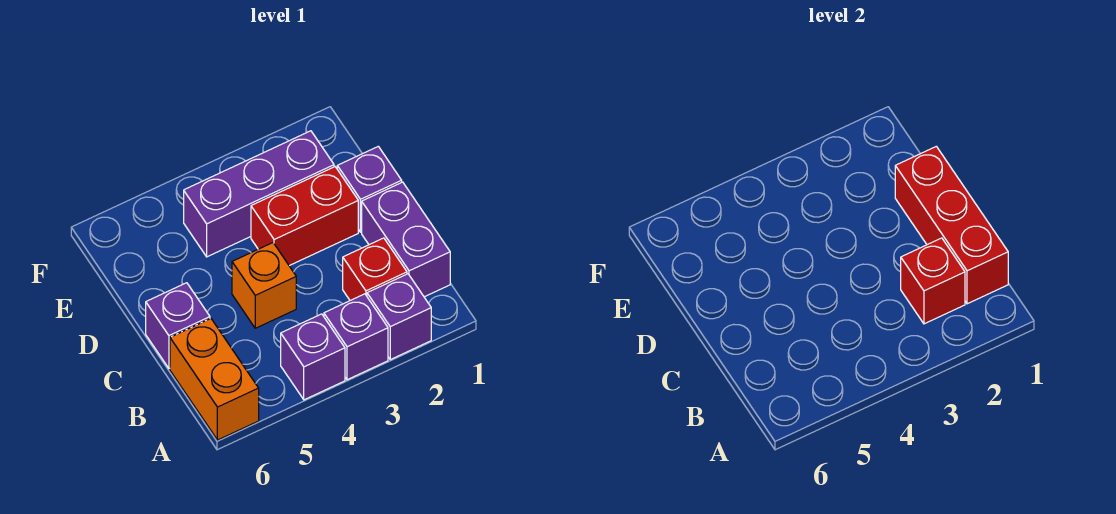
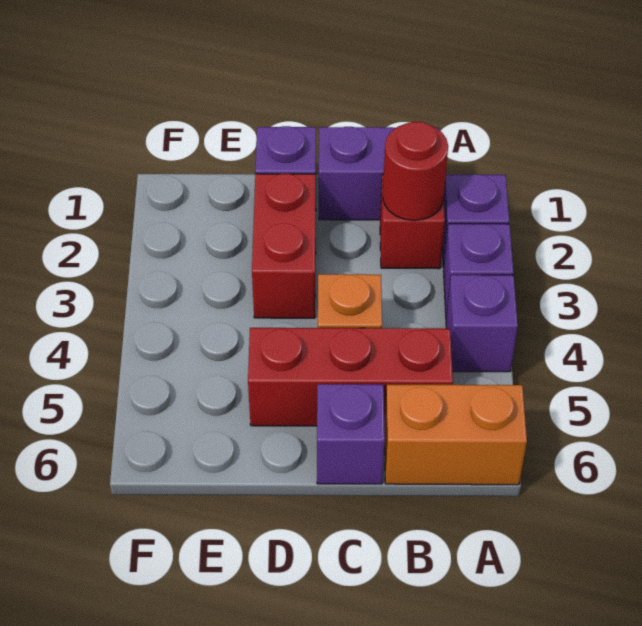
red 1x3 brick [895,146,1008,304] -> red 1x3 brick moved to [248,328,453,426]
red 1x1 brick [901,238,965,324] -> red 1x1 round brick [383,122,448,220]
purple 1x3 brick [184,131,334,257] -> none

